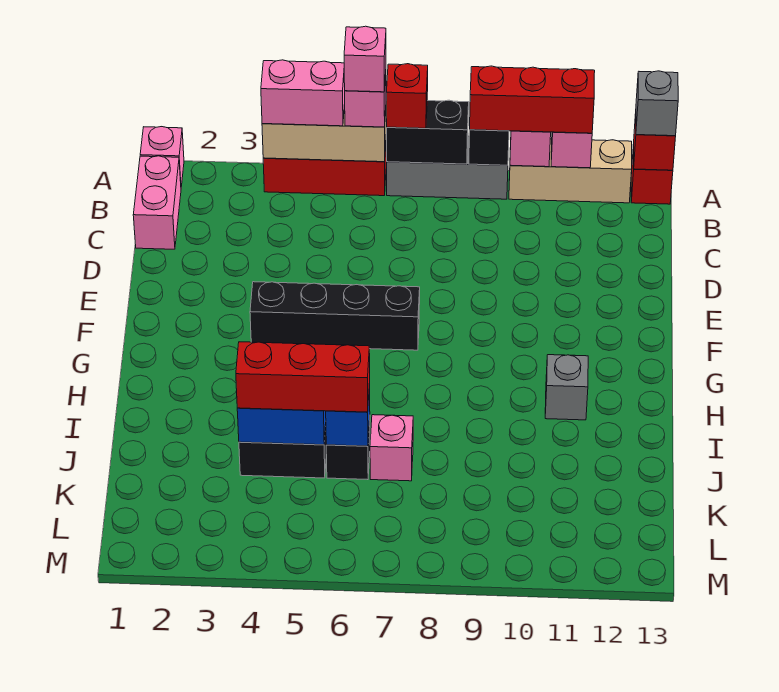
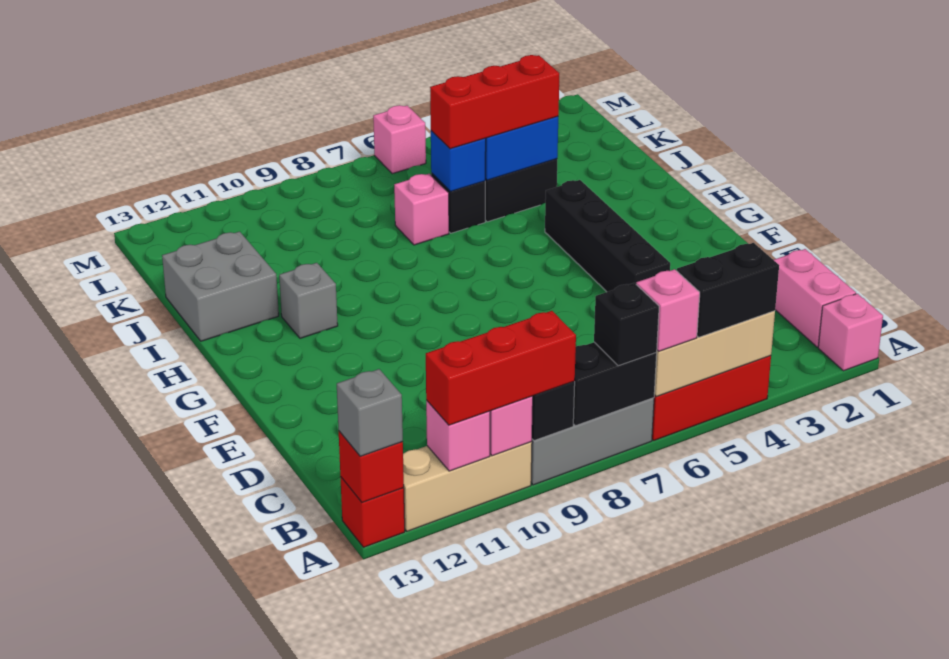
pink 1x2 brick [261,60,345,126] -> black 1x2 brick [677,243,779,337]
pink 1x1 brick [344,26,386,92] -> pink 1x1 brick moved to [373,105,426,174]
red 1x1 brick [386,64,428,128] -> black 1x1 brick [594,283,659,366]
black 1x4 brick [250,282,420,350] -> black 1x4 brick turned to [545,180,670,292]
none -> grey 2x2 brick [162,232,279,341]

